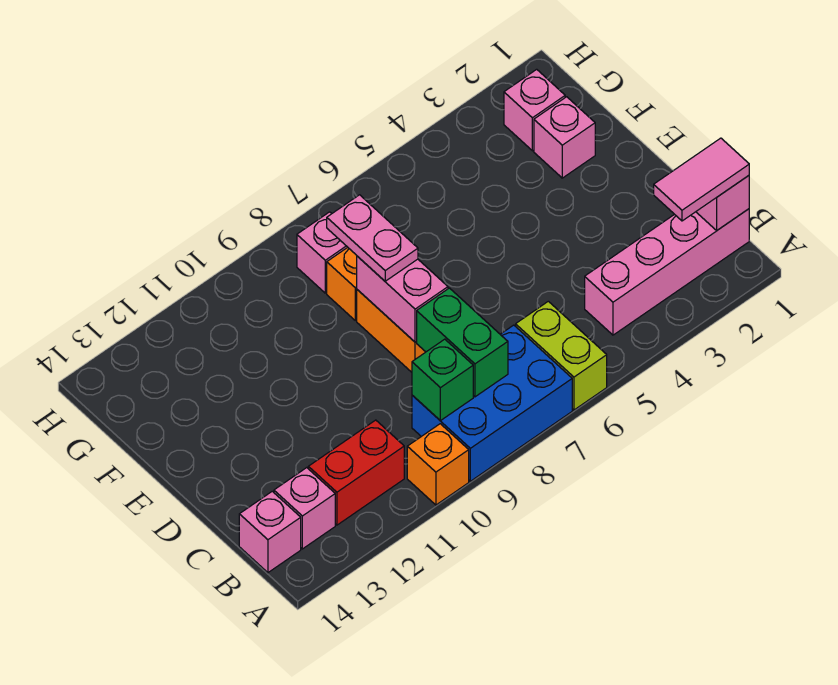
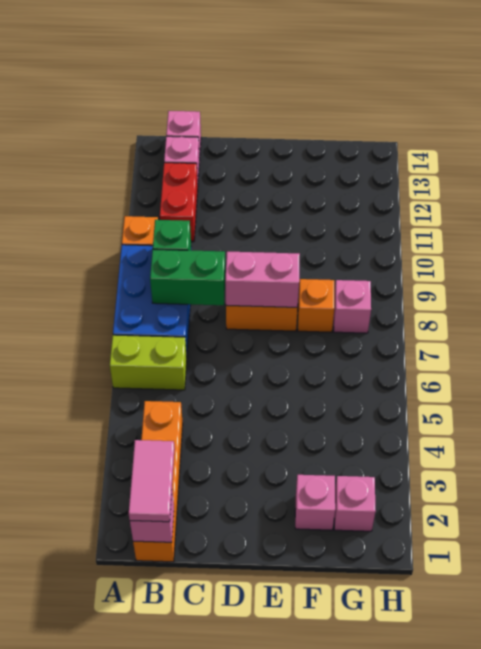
pink 1x4 brick [585,209,749,335] -> orange 1x4 brick [133,401,183,562]
pink 1x2 plate [327,195,418,281] -> none

